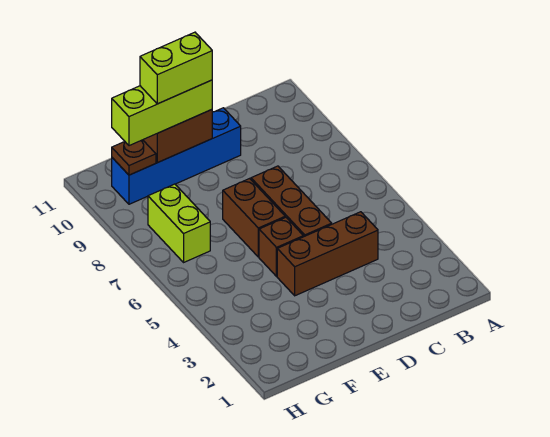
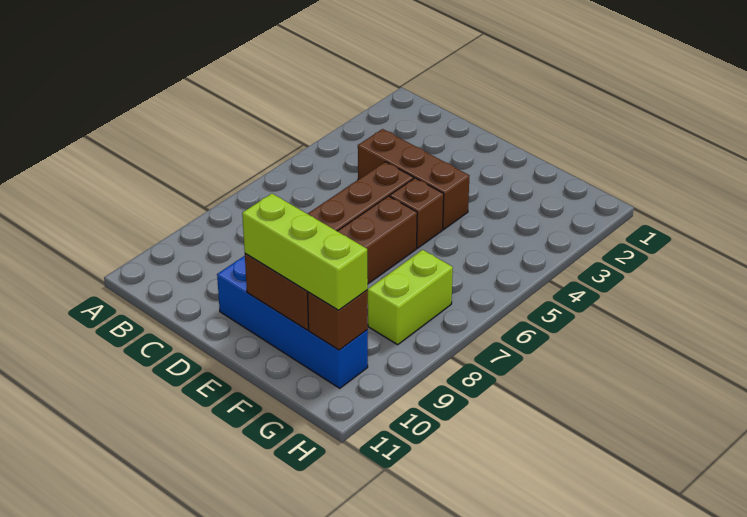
lime 1x2 brick [140,32,212,104] -> none
brown 1x1 plate [112,140,156,175] -> brown 1x1 brick [308,290,368,350]

